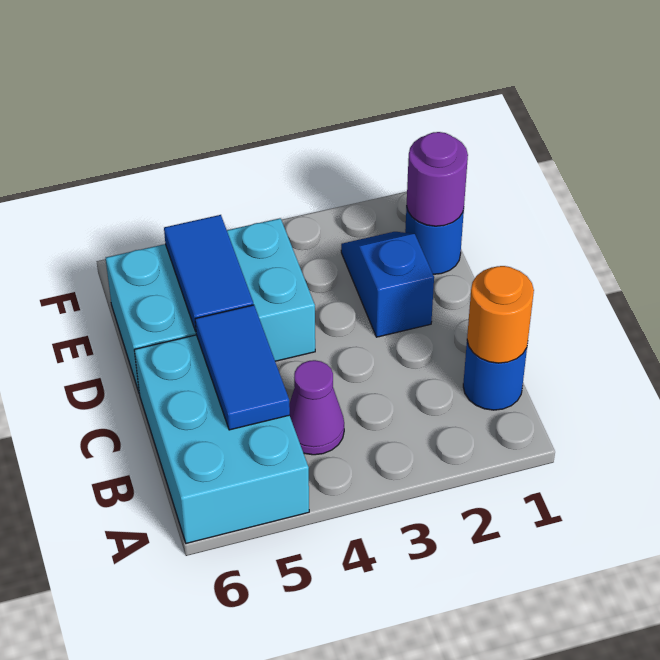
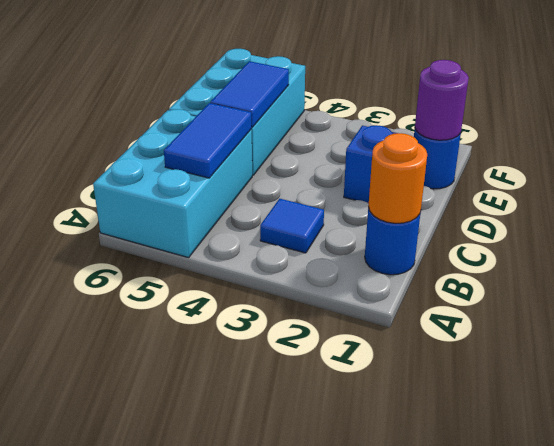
none -> blue 1x1 tile [260,199,324,253]
purple 1x1 cone [289,360,344,455] -> none
cyan 2x3 brick [106,218,315,392] -> cyan 2x3 brick turned to [169,49,305,175]

